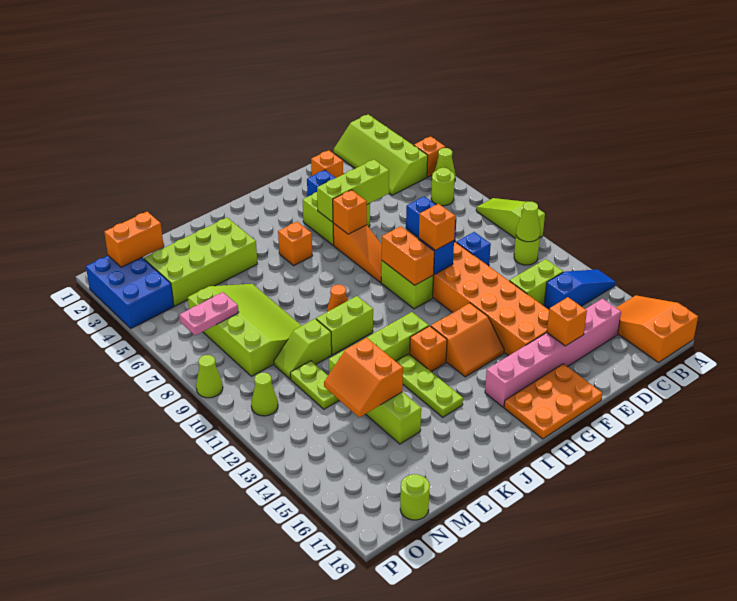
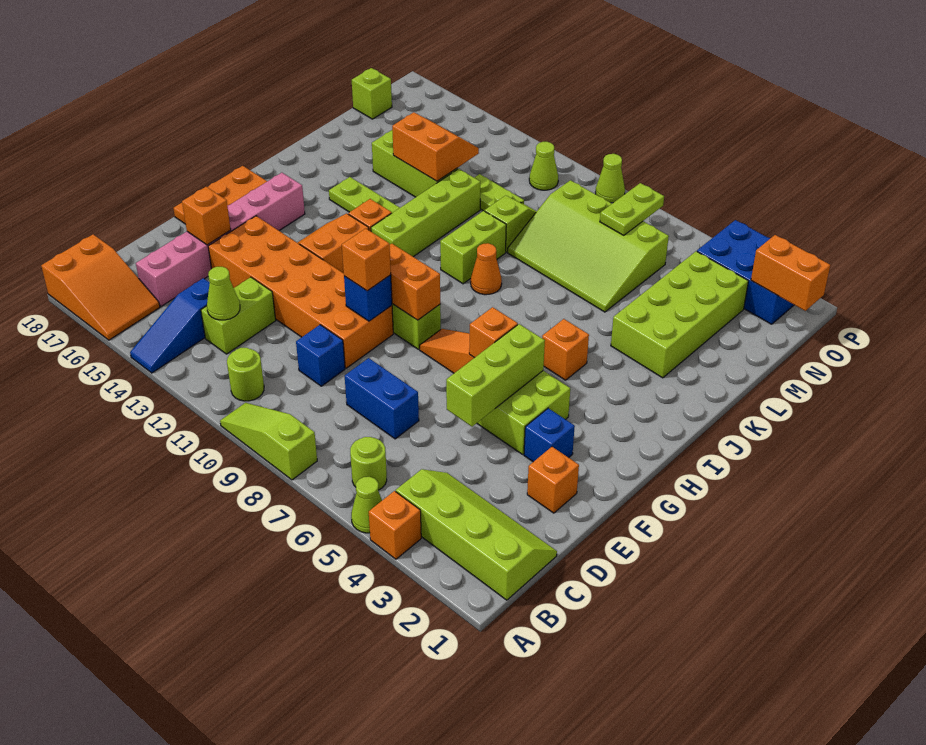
lime 1x3 slope [476,198,545,238] -> lime 1x3 slope turned to [220,403,317,480]
lime 1x1 cone [516,202,540,242] -> lime 1x1 cone moved to [207,267,240,320]
orange 1x2 brick [104,212,164,267] -> orange 1x2 brick turned to [751,235,830,311]
pink 1x2 plate [180,292,239,336] -> lime 1x2 plate [600,183,664,235]
lime 1x1 round brick [400,474,430,520] -> lime 1x1 brick [352,68,392,119]

